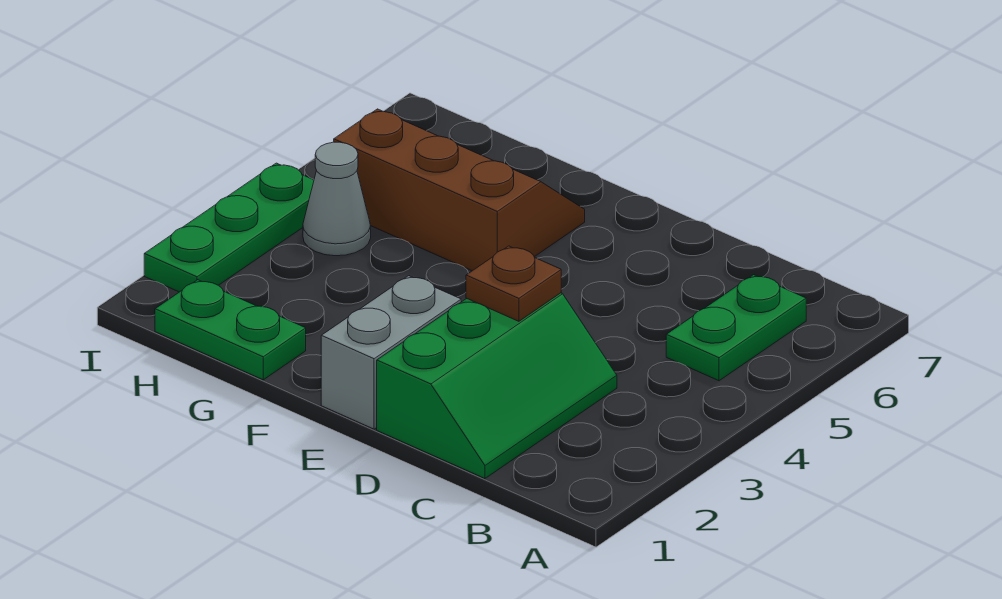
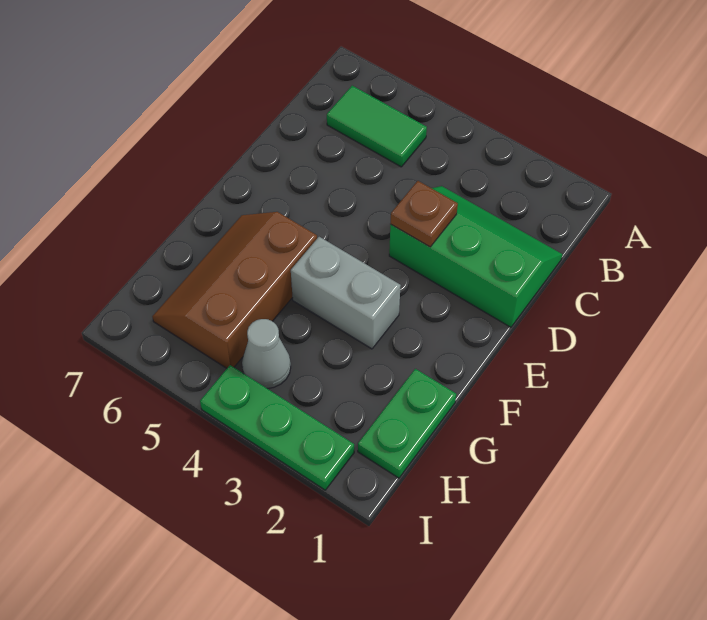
green 1x2 plate [666,275,806,381] -> green 1x2 tile [327,86,427,167]
grey 1x2 brick [321,276,461,429] -> grey 1x2 brick moved to [291,237,401,349]

